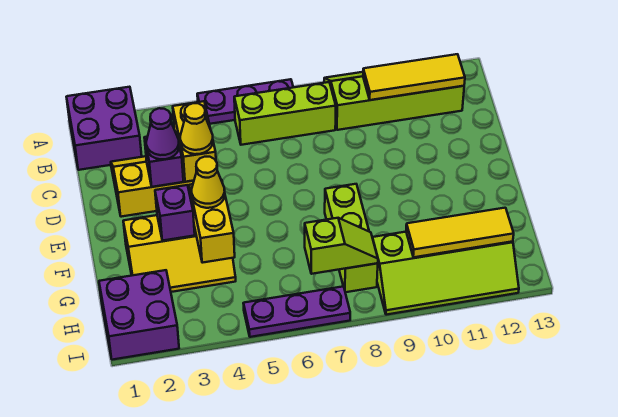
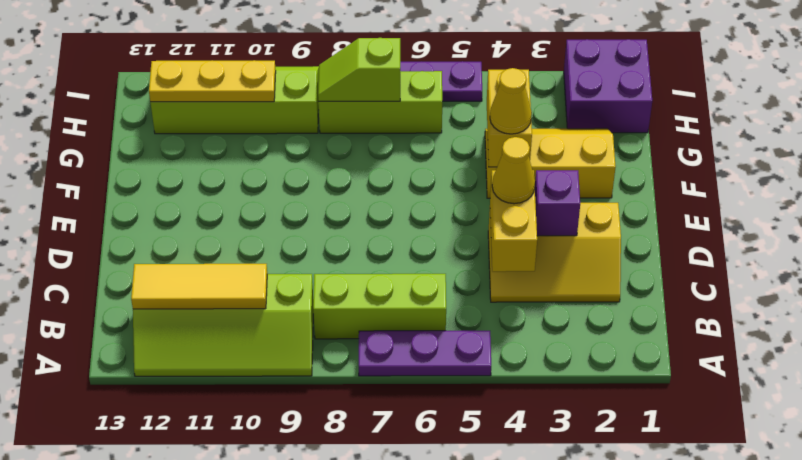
purple 2x2 brick [67,87,142,170] -> none
purple 1x1 cone [146,108,179,159] -> none
purple 1x1 brick [155,185,195,240] -> none
lime 1x3 brick [325,184,378,292] -> lime 1x3 brick turned to [318,71,442,133]
yellow 1x3 tile [406,208,514,257] -> yellow 1x3 plate [149,60,276,102]

